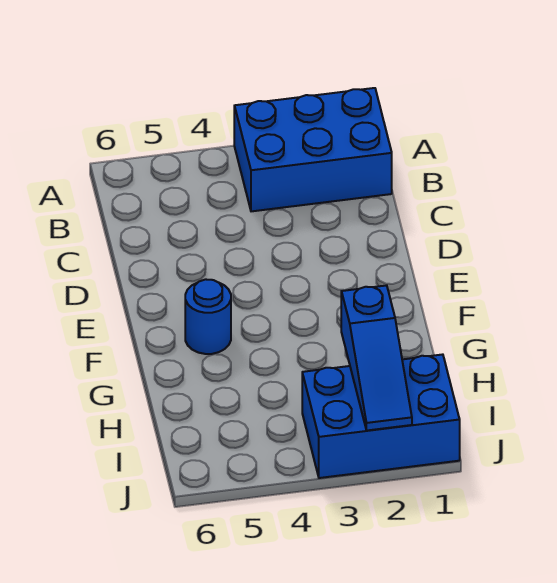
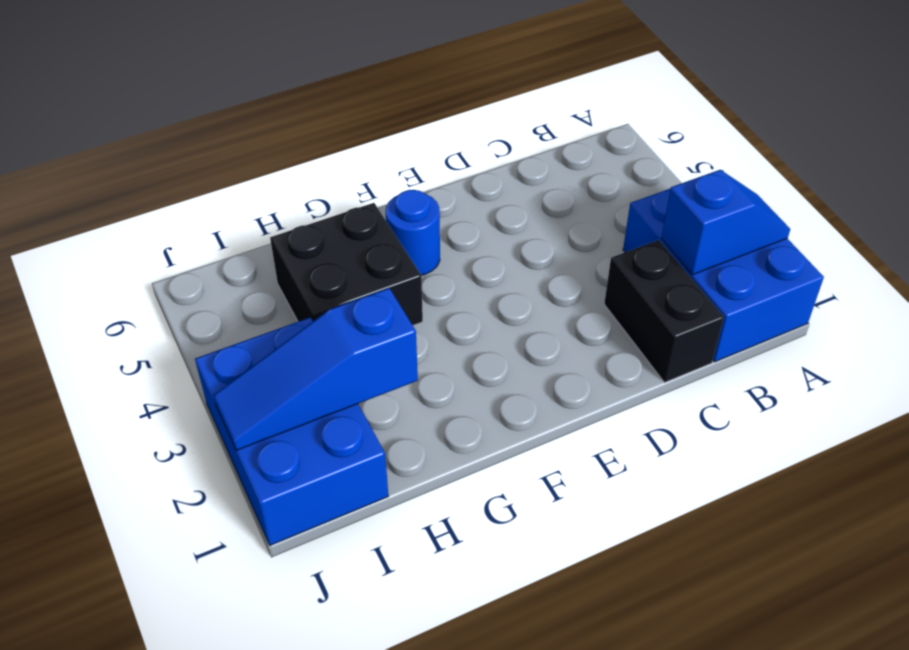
none -> blue 1x2 slope [661,170,790,275]
none -> black 1x2 brick [604,240,724,382]
none -> black 2x2 brick [270,203,423,325]

